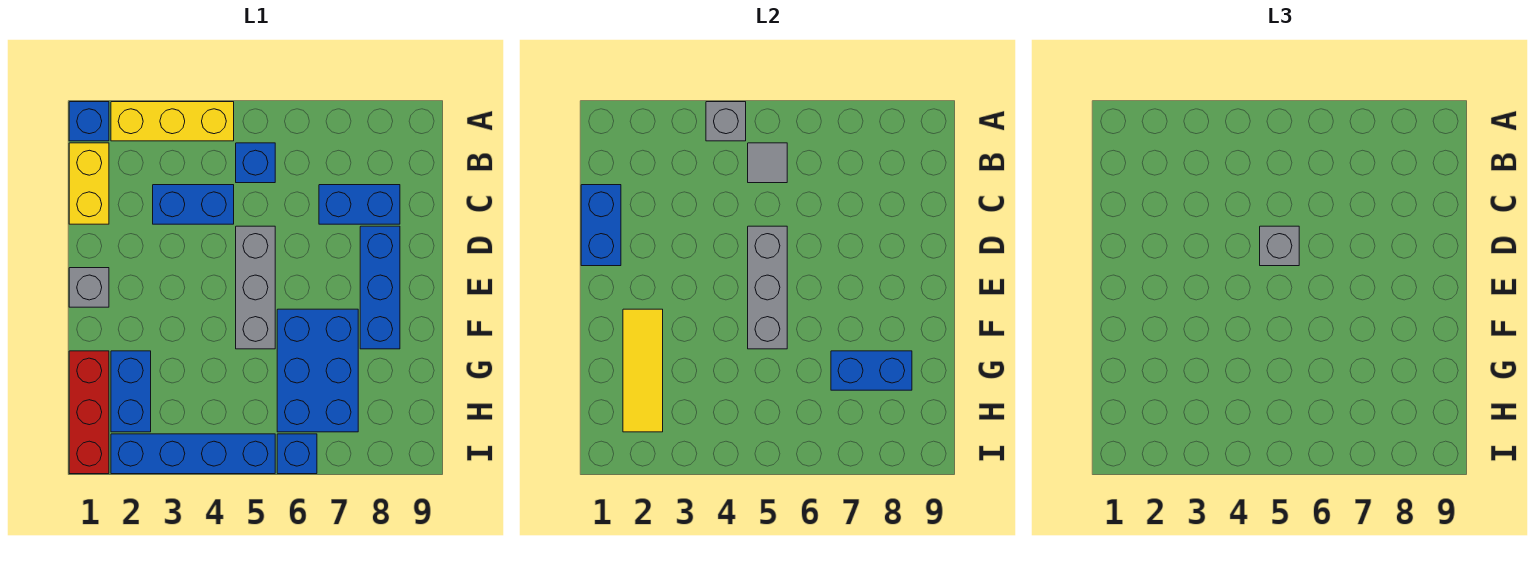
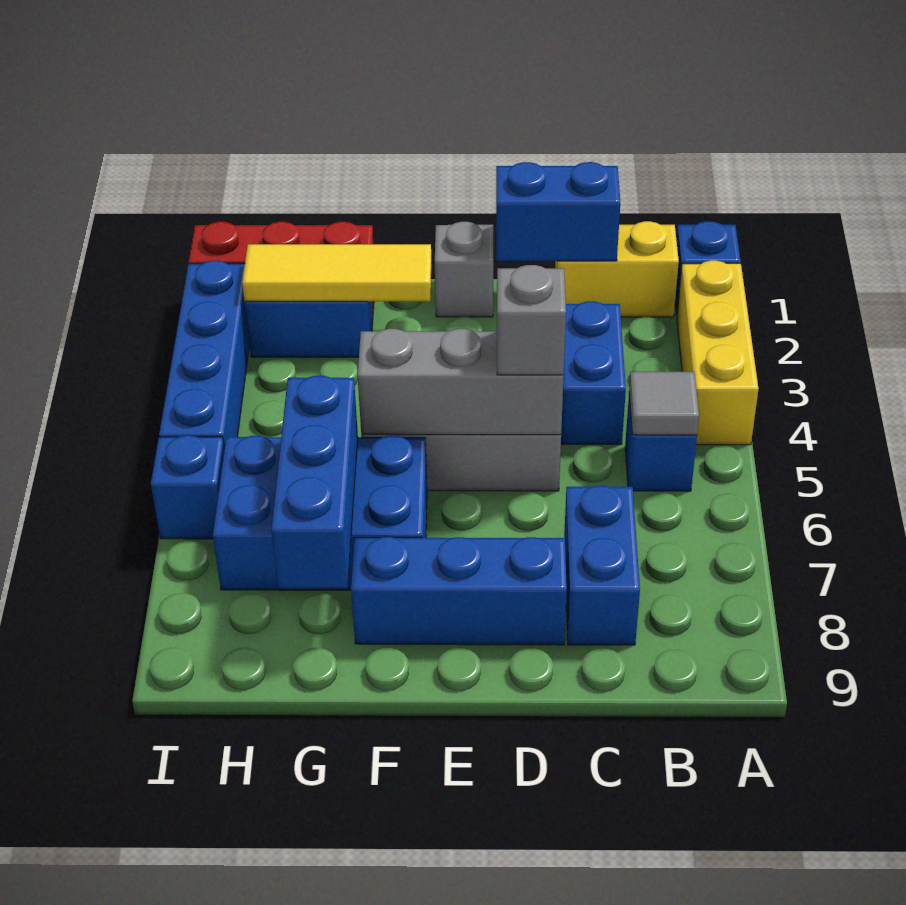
grey 1x1 brick [706,102,746,141] -> none
blue 1x2 brick [831,351,912,390] -> blue 1x3 brick [271,376,358,588]

